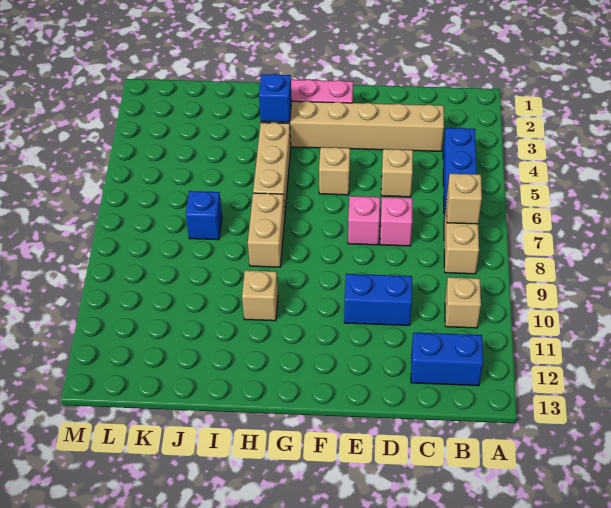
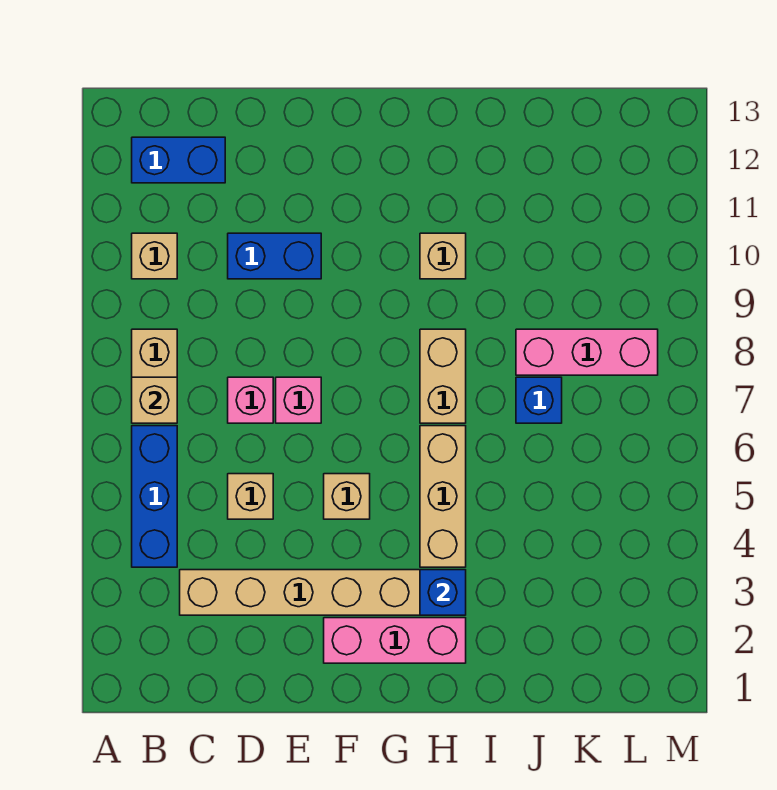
none -> pink 1x3 brick [516,329,658,375]

